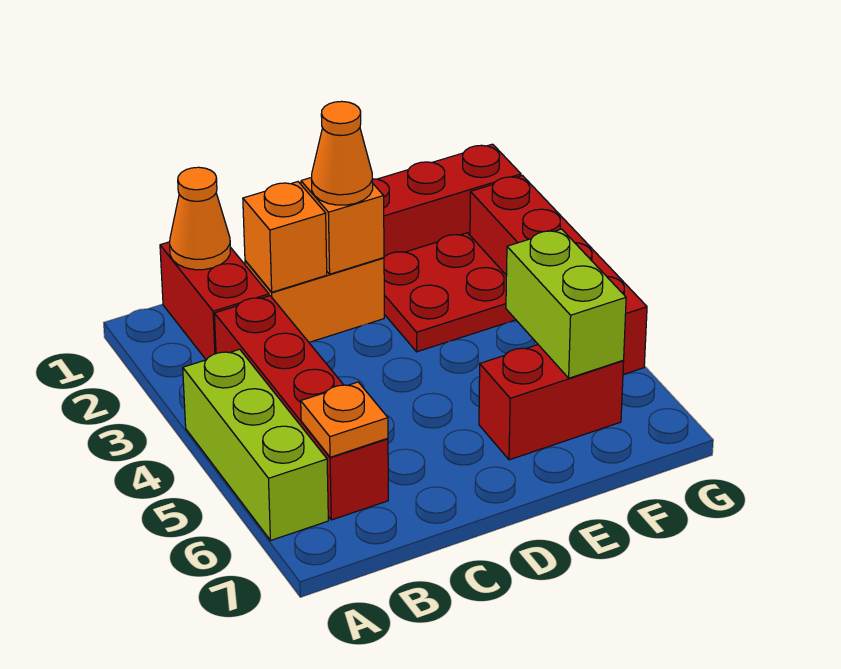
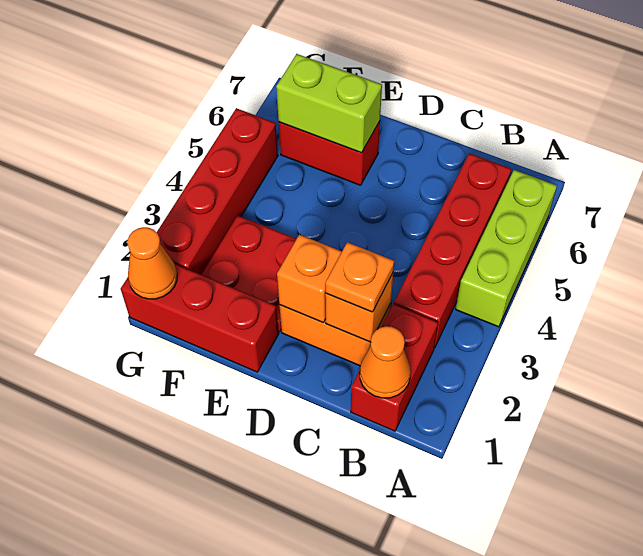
orange 1x1 plate [301,382,388,457] -> orange 1x1 plate moved to [325,242,394,312]
orange 1x1 cone [311,101,373,205] -> orange 1x1 cone moved to [128,227,177,299]
lime 1x2 brick [506,229,626,378] -> lime 1x2 brick turned to [276,54,382,153]

